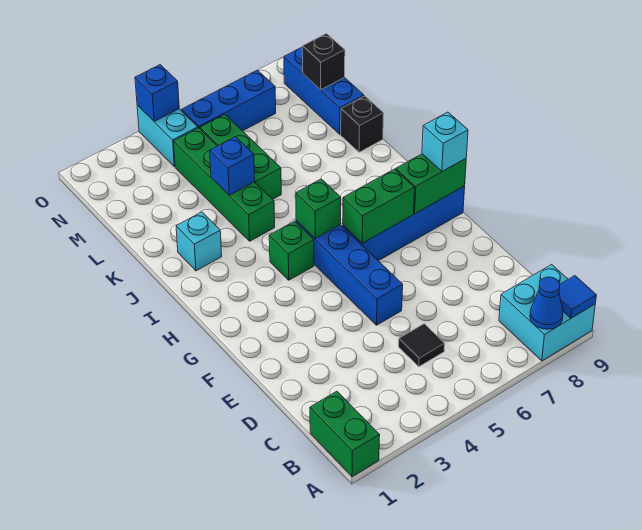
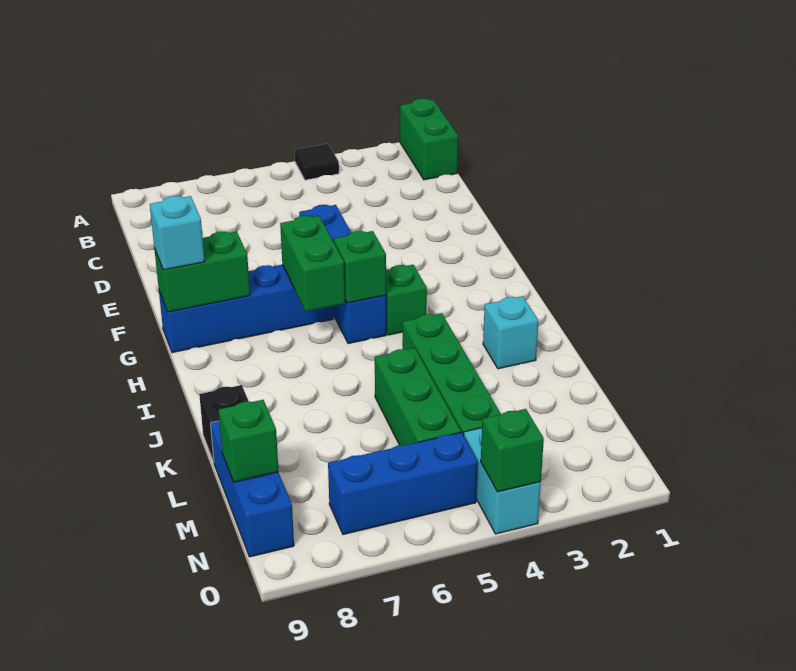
cyan 2x2 brick [499,265,595,361] -> none
blue 1x1 cone [530,277,563,329] -> none
blue 1x1 tile [559,276,596,318] -> none
black 1x1 tile [399,324,445,367] -> black 1x1 tile moved to [294,144,339,180]
green 1x2 brick [343,169,414,243] -> green 1x2 brick turned to [280,216,345,311]
blue 1x1 brick [210,137,255,195] -> none
black 1x1 brick [302,34,345,90] -> green 1x1 brick [219,400,279,482]
blue 1x1 brick [135,65,179,121] -> green 1x1 brick [481,409,544,492]

